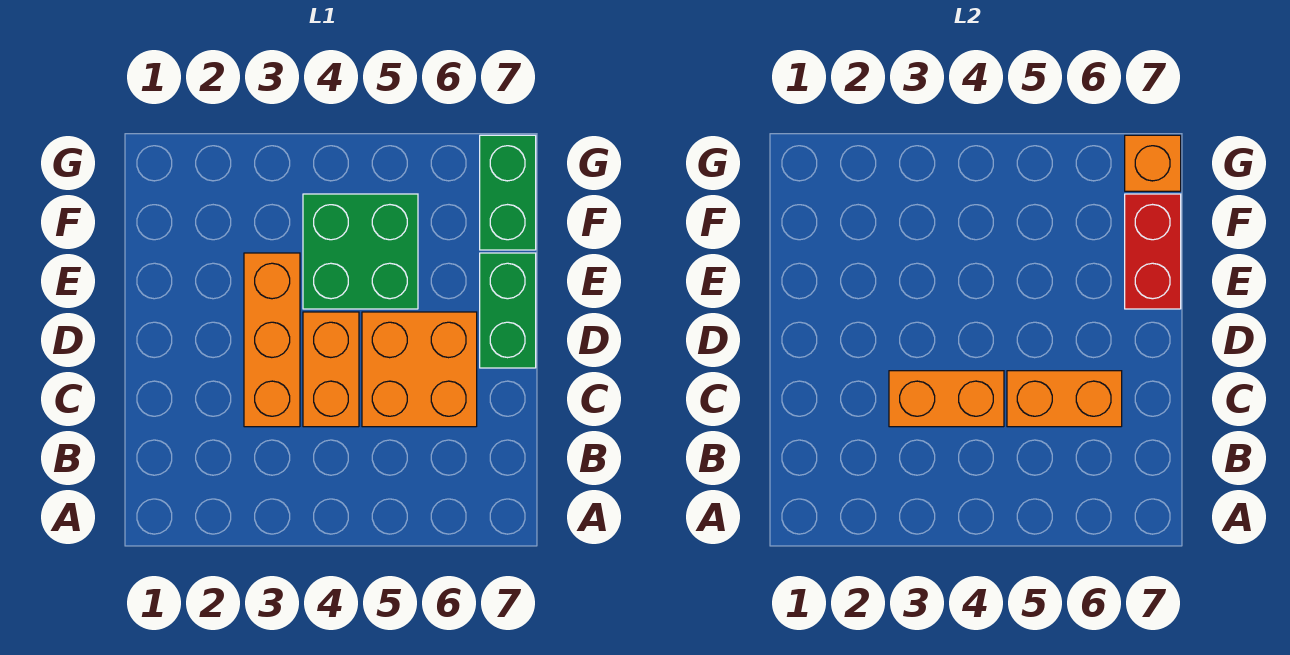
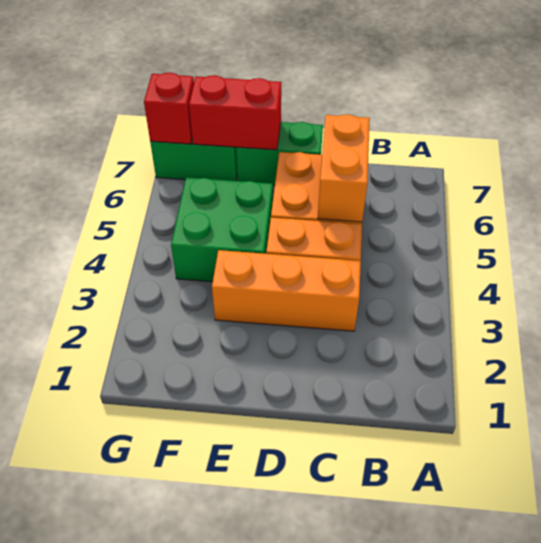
orange 1x2 brick [889,371,1004,427] -> none
orange 1x1 brick [1125,135,1181,191] -> red 1x1 brick [144,73,194,144]

